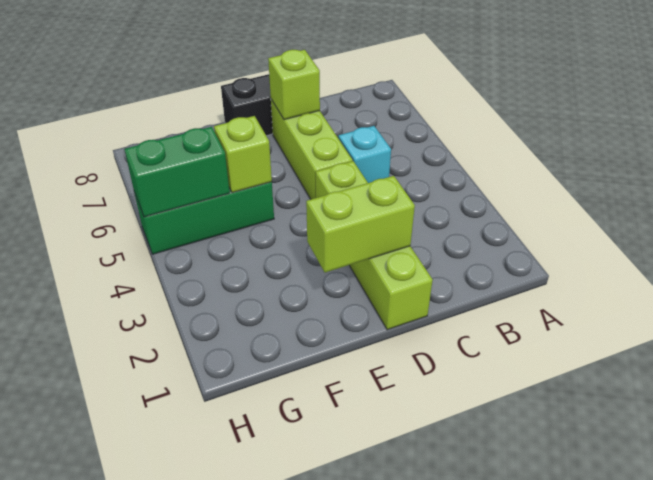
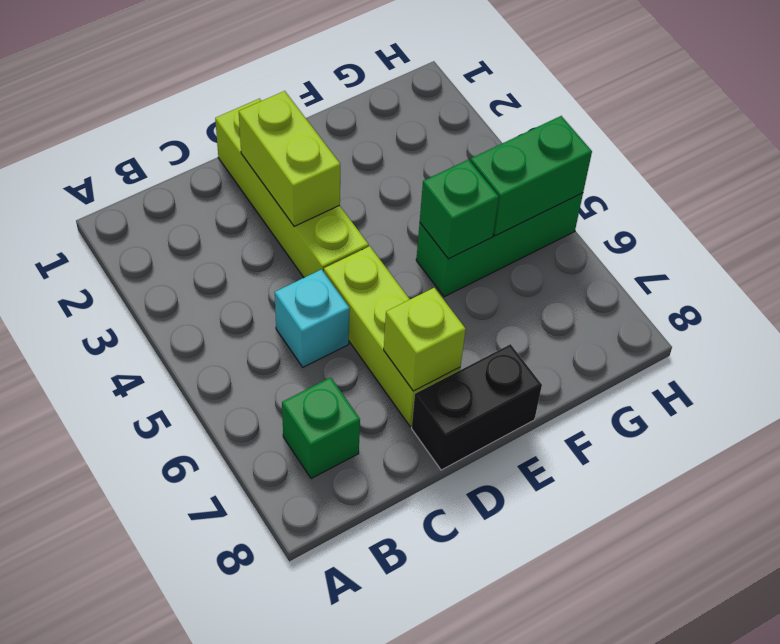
none -> green 1x1 brick [282,377,360,479]
lime 1x2 brick [306,176,415,273] -> lime 1x2 brick turned to [239,91,340,226]
lime 1x1 brick [214,116,272,193] -> green 1x1 brick [420,159,499,259]

